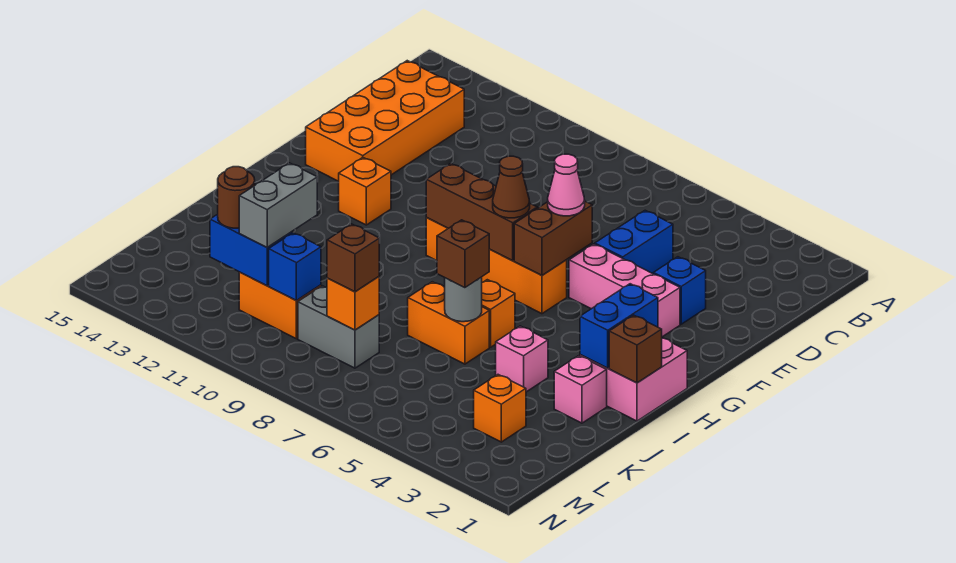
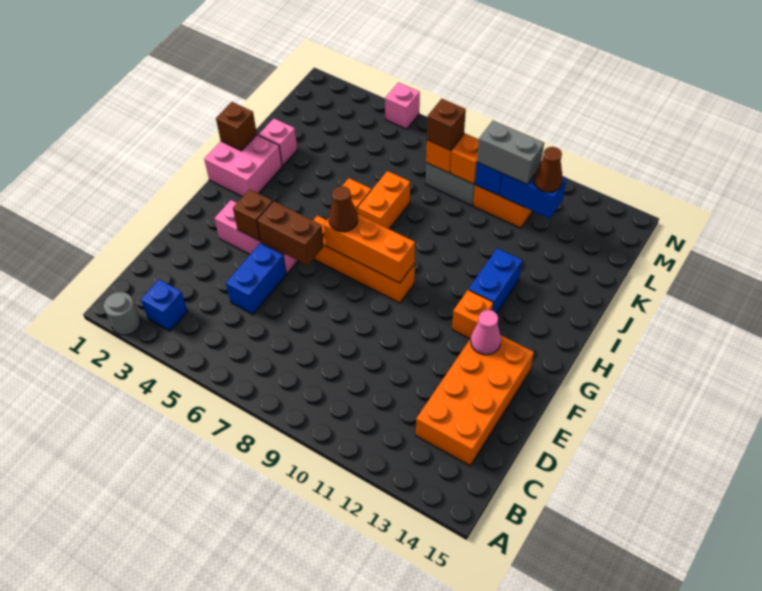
blue 1x1 brick [653,257,706,324] -> blue 1x1 brick moved to [141,280,187,331]
brown 1x2 brick [514,201,592,275] -> brown 1x2 brick turned to [257,201,324,265]
pink 1x1 cone [548,154,585,216] -> pink 1x1 cone moved to [471,310,501,355]
brown 1x3 brick [426,164,537,260] -> orange 1x3 brick [324,214,415,283]
blue 1x2 brick [580,284,658,368] -> blue 1x2 brick moved to [469,248,522,314]
pink 1x1 brick [496,326,548,392] -> pink 1x1 brick moved to [385,83,420,129]
orange 1x2 brick [408,282,489,364] -> orange 1x2 brick turned to [358,171,410,229]
grey 1x1 round brick [445,277,482,322] -> grey 1x1 round brick moved to [104,292,140,335]
brown 1x1 brick [437,220,489,288] -> brown 1x1 brick moved to [233,189,273,241]
grey 1x2 brick [239,163,317,247] -> grey 1x2 brick turned to [477,121,544,184]
orange 1x1 brick [474,375,526,442] -> orange 1x1 brick moved to [451,134,479,184]
brown 1x1 round brick [218,167,255,228] -> brown 1x1 cone [534,147,563,192]

